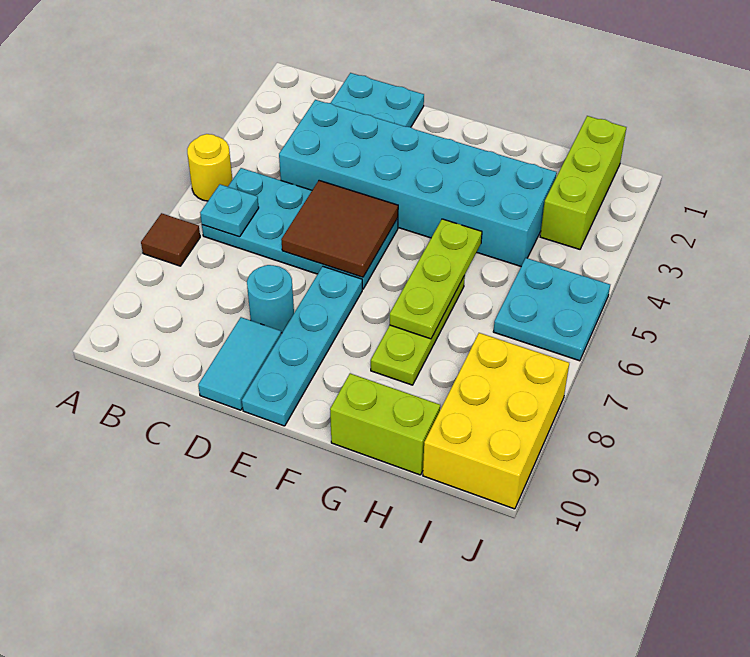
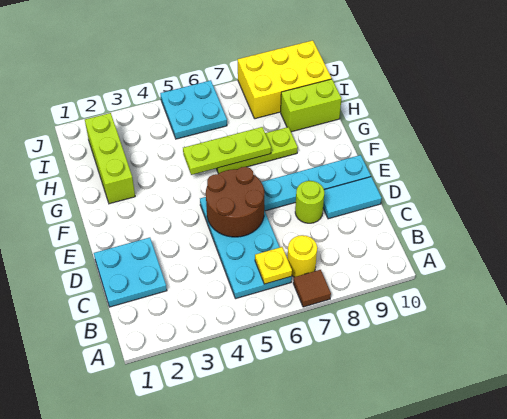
yellow 1x1 round brick [187,134,232,201] -> yellow 1x1 round brick moved to [288,235,317,277]
cyan 1x1 plate [200,184,259,237] -> yellow 1x1 plate [255,247,292,284]
cyan 2x6 brick [279,100,557,266] -> none
brown 2x2 tile [281,181,398,277] -> brown 2x2 round brick [206,167,264,237]
cyan 1x1 round brick [247,265,294,333] -> lime 1x1 round brick [295,181,324,223]
lime 1x2 brick [330,373,440,475] -> lime 1x2 brick turned to [281,79,341,132]
lime 1x3 brick [540,116,626,249] -> lime 1x3 brick turned to [85,113,135,204]

